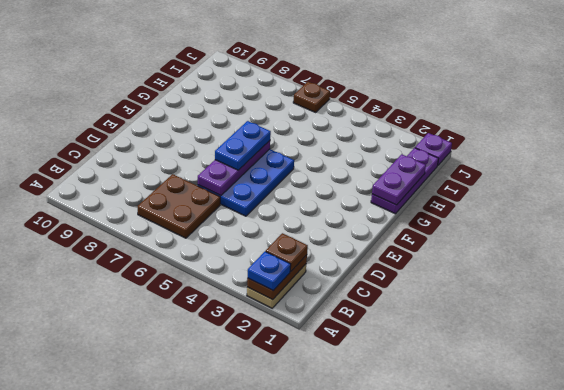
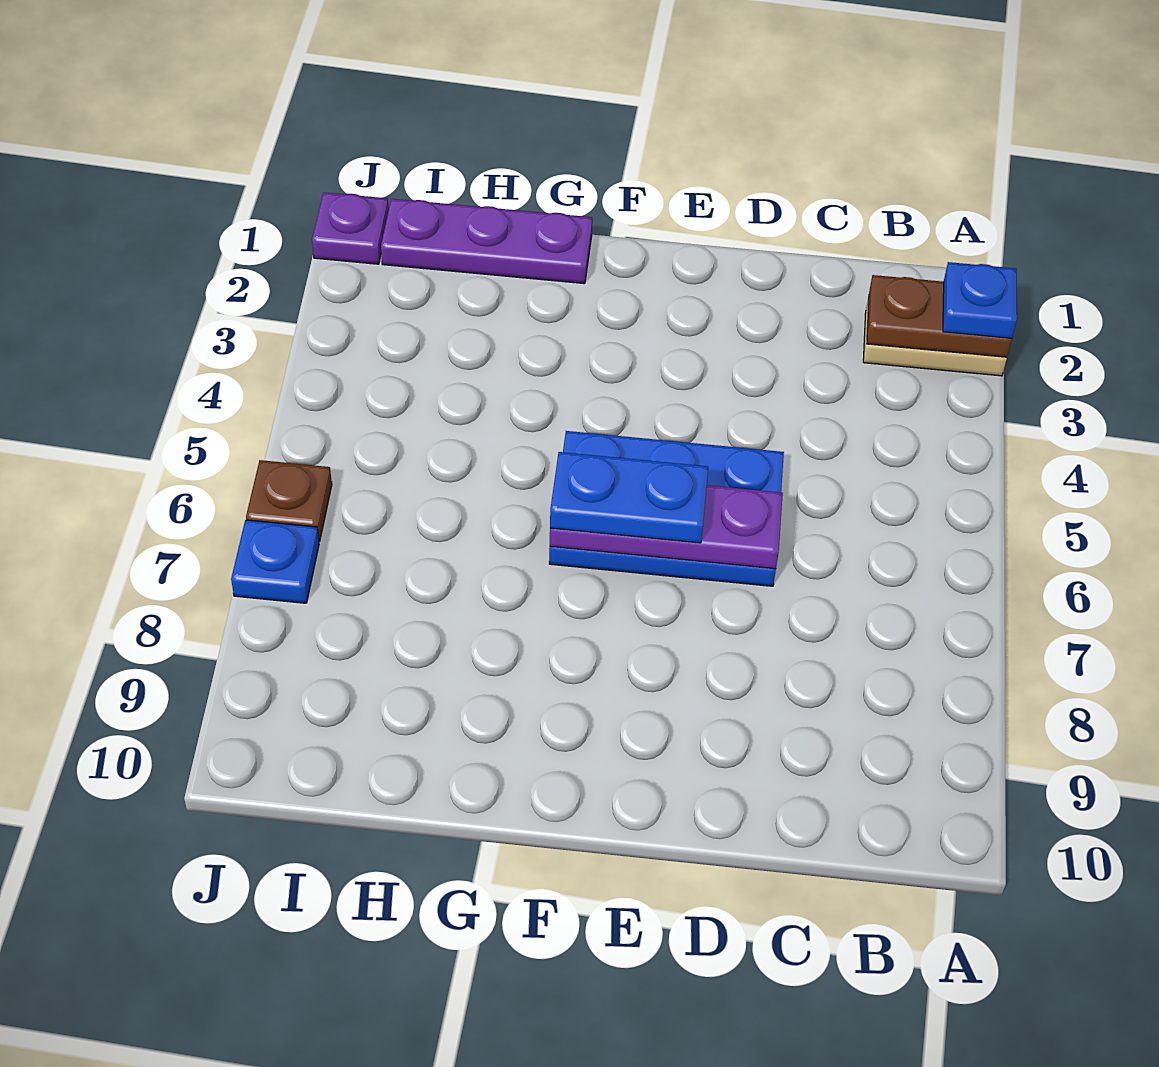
brown 1x1 plate [266,233,308,272] -> none
brown 2x2 plate [137,174,220,238] -> none
purple 1x2 plate [372,154,426,205] -> none
none -> blue 1x1 plate [231,520,319,603]

